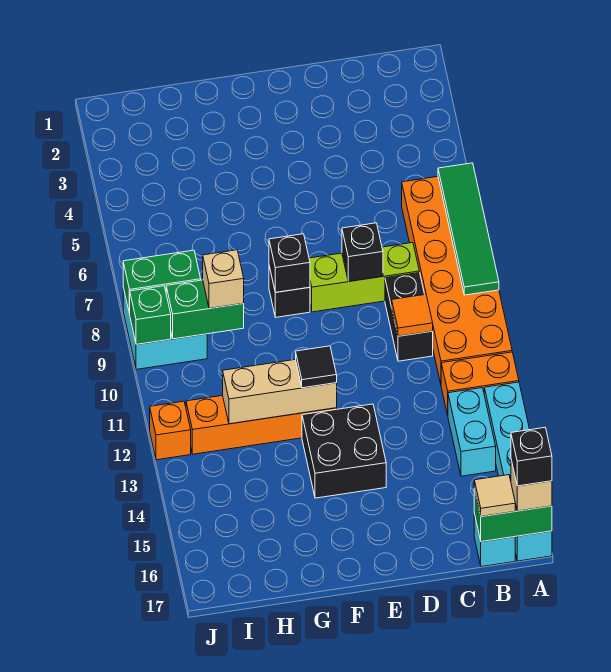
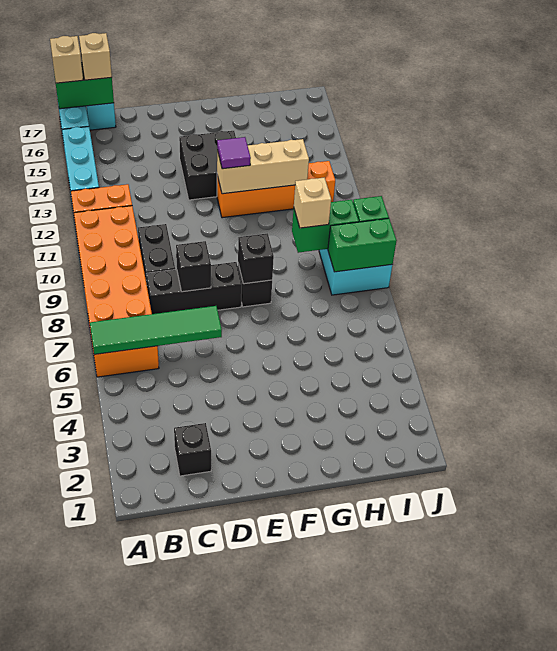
green 1x4 tile [438,163,499,295] -> green 1x4 tile turned to [90,306,222,354]
black 1x1 brick [511,428,552,486] -> black 1x1 brick moved to [174,423,211,476]
cyan 1x2 brick [448,388,496,476] -> none
tan 1x1 tile [474,475,515,517] -> tan 1x1 brick [79,33,112,80]
lime 1x3 brick [309,243,419,312] -> black 1x3 brick [146,262,242,314]
orange 1x1 tile [392,294,433,336] -> none
black 1x1 tile [296,346,337,388] -> purple 1x1 tile [217,137,251,169]
orange 1x1 brick [150,401,191,460] -> none

